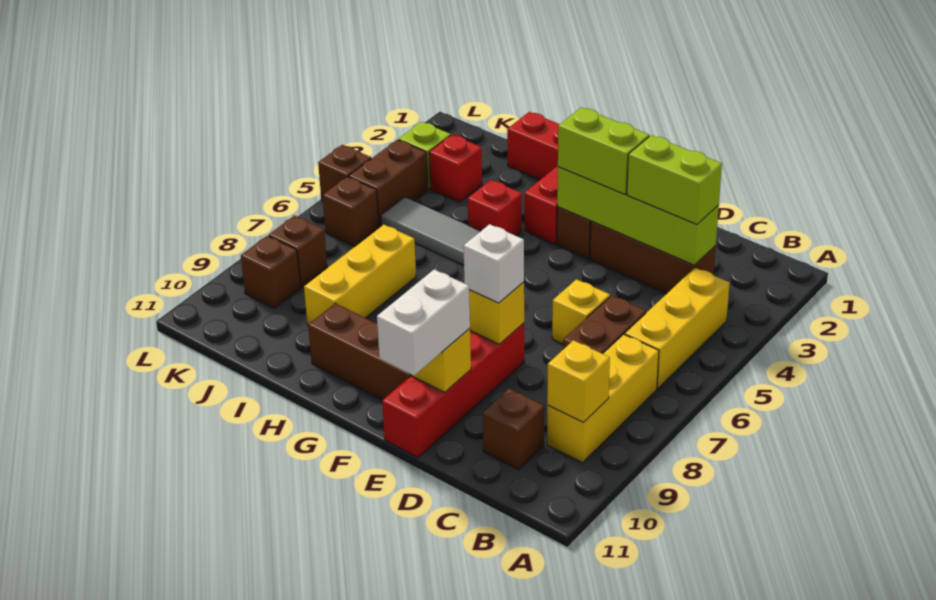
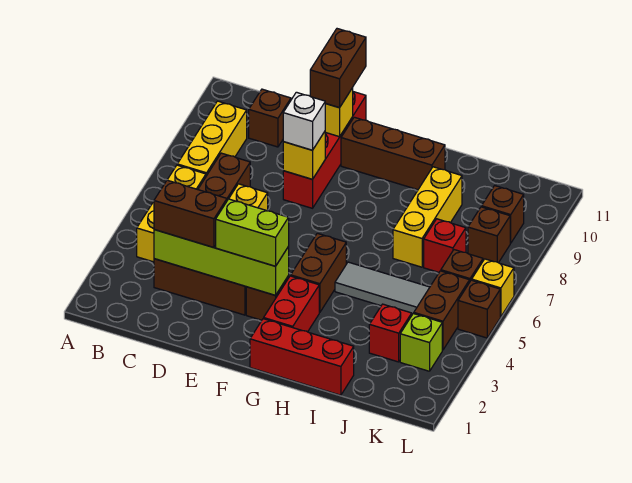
yellow 1x1 brick [547,340,610,423] -> yellow 1x1 brick moved to [472,259,514,317]
lime 1x2 brick [627,135,722,224] -> brown 1x2 brick [154,180,227,248]
white 1x2 brick [377,270,470,376] -> brown 1x2 brick [310,29,366,108]
none -> brown 1x2 brick [291,233,346,312]
red 1x1 brick [468,180,522,236] -> red 1x1 brick moved to [424,219,466,272]

